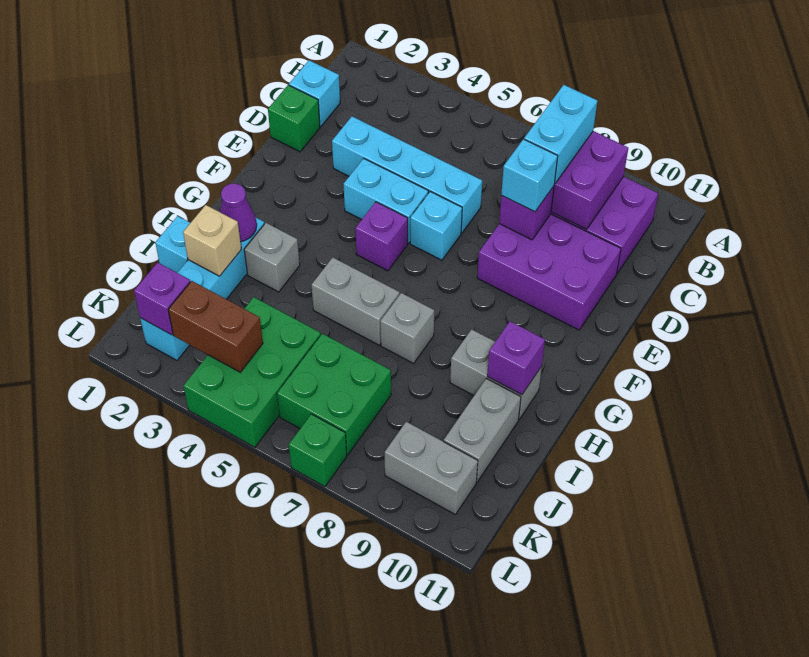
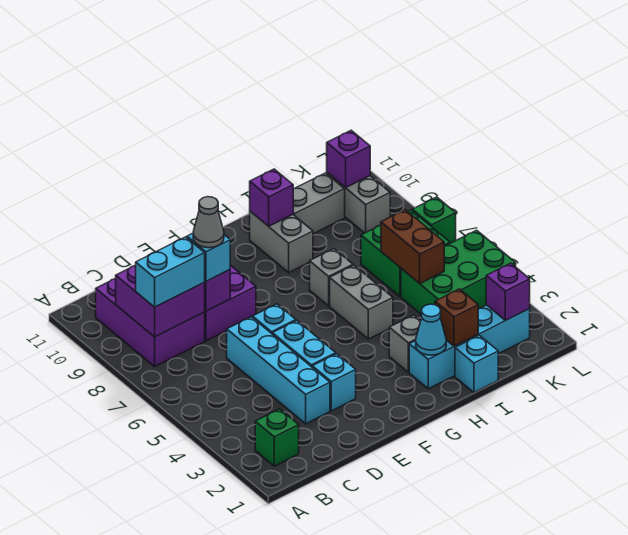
cyan 1x1 brick [289,60,340,127] -> cyan 1x1 brick moved to [312,354,356,411]
green 1x1 brick [268,85,320,152] -> green 1x1 brick moved to [255,409,299,466]
none -> grey 1x1 cone [193,197,224,248]
purple 1x1 brick [355,202,408,271] -> purple 1x1 brick moved to [327,130,370,188]
purple 1x1 cone [220,183,257,242] -> cyan 1x1 cone [416,304,446,355]
tan 1x1 brick [183,205,241,276] -> brown 1x1 brick [435,289,478,346]
brown 1x2 brick [168,281,263,372] -> brown 1x2 brick moved to [381,210,444,283]

